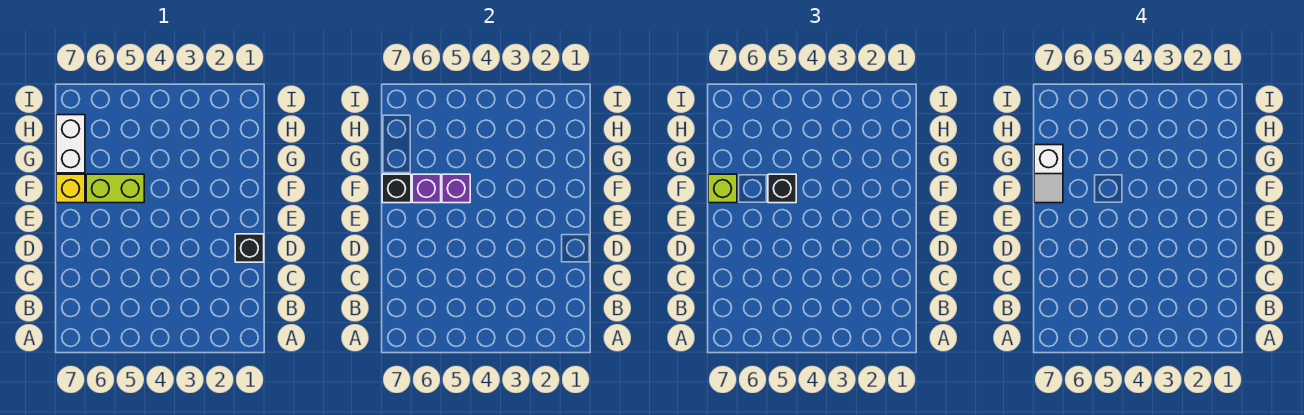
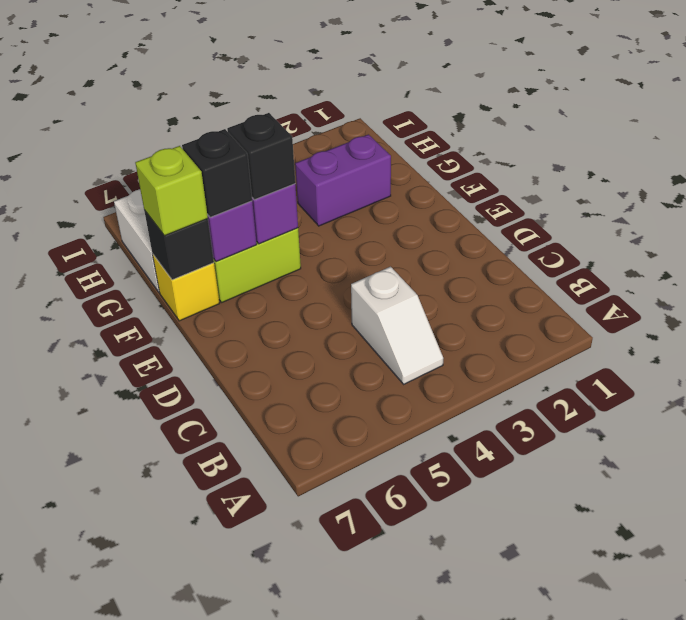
black 1x1 brick [235,234,264,262] -> black 1x1 brick moved to [182,129,252,217]
white 1x2 slope [1034,145,1063,203] -> white 1x2 slope moved to [351,267,443,384]
none -> purple 1x2 brick [295,134,391,226]

